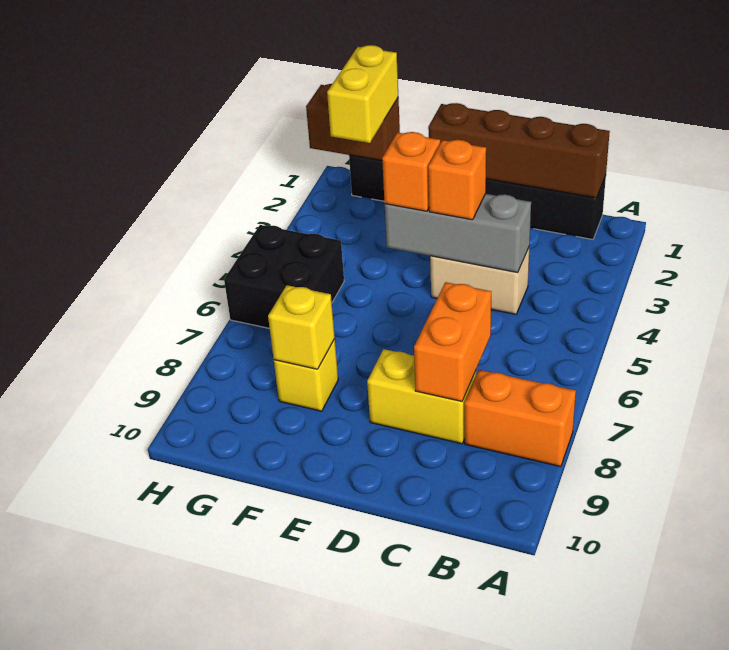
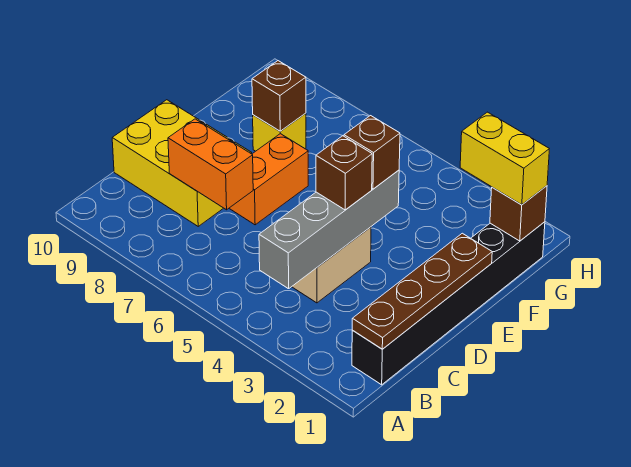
orange 1x2 brick [465,370,576,467] -> orange 1x2 brick moved to [229,134,308,225]
brown 1x4 brick [428,103,610,198] -> brown 1x4 plate [352,233,492,349]
grey 1x3 brick [385,194,531,273] -> grey 1x4 brick [259,170,399,289]
yellow 1x2 brick [367,349,476,444] -> yellow 2x3 brick [112,100,252,226]
orange 1x1 brick [428,140,486,220] -> brown 1x1 brick [316,136,372,210]
orange 1x1 brick [382,132,440,211] -> brown 1x1 brick [344,116,400,189]
yellow 1x1 brick [268,285,335,369] -> brown 1x1 brick [252,61,306,131]
brown 1x2 brick [306,84,400,161] -> brown 1x1 brick [490,186,547,241]
black 2x2 brick [224,225,344,328] -> none

